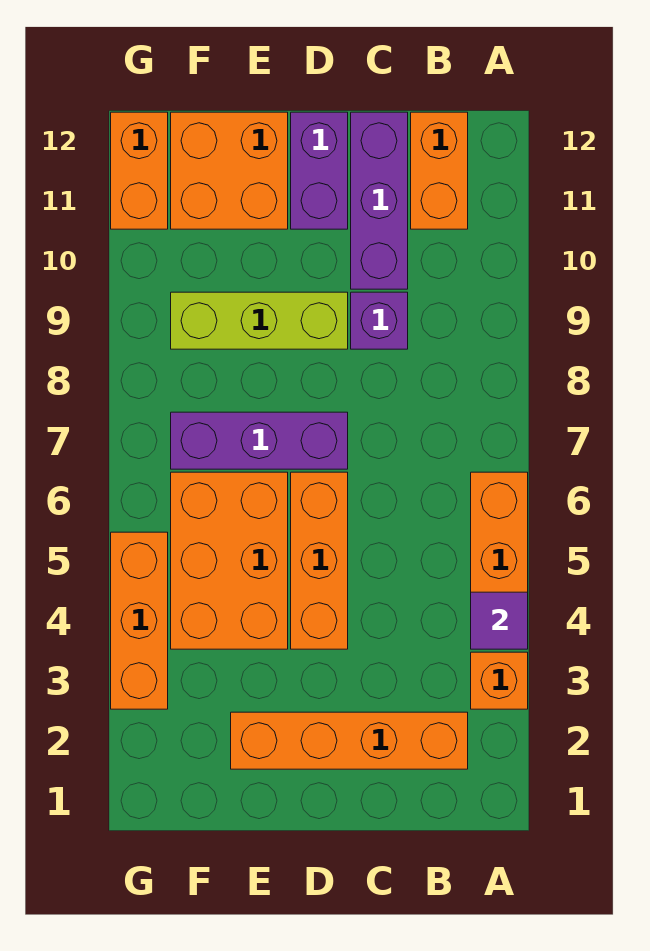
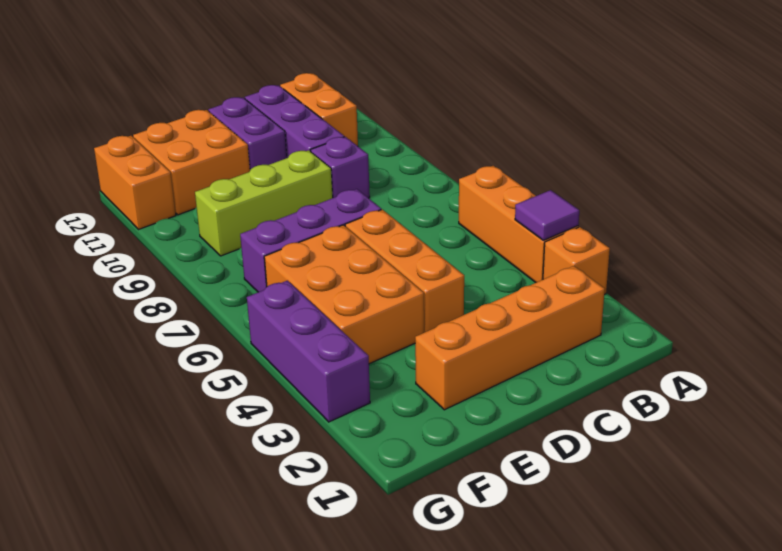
orange 1x3 brick [111,532,168,709] -> purple 1x3 brick [247,281,370,422]

